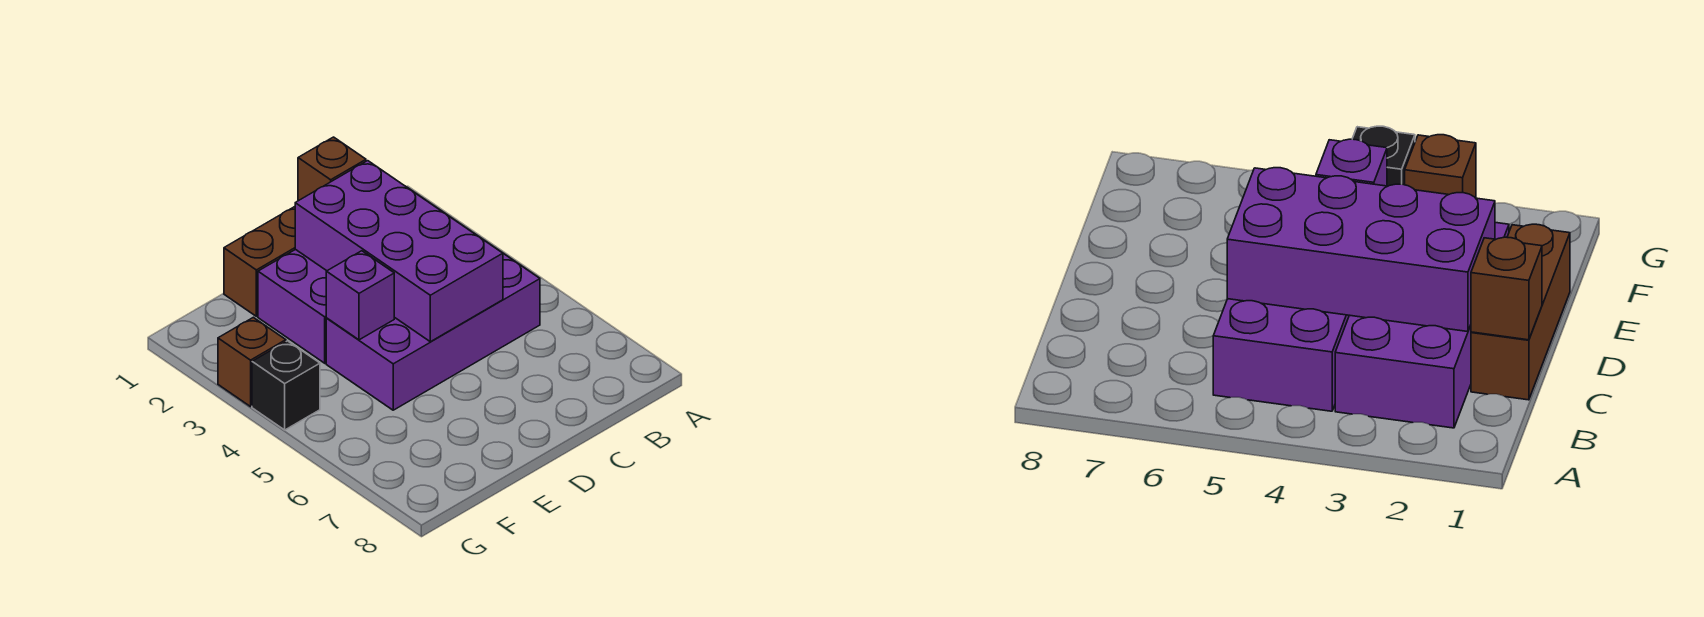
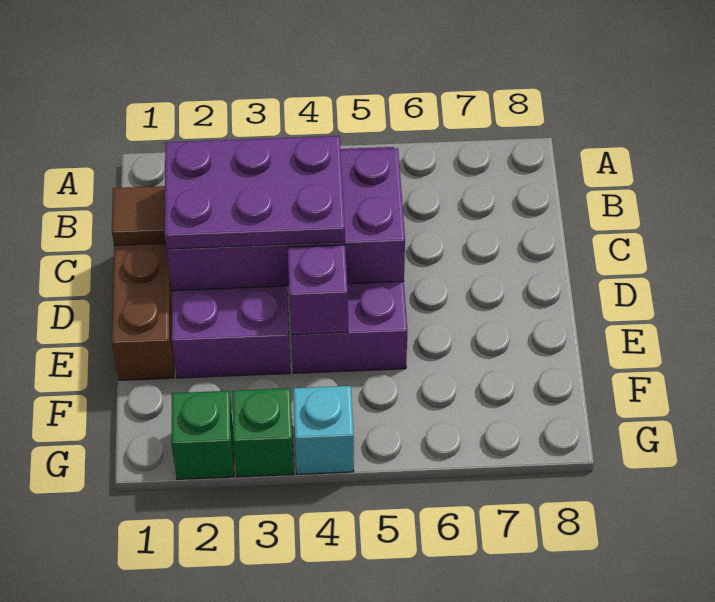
brown 1x1 brick [298,137,366,201] -> brown 1x1 tile [112,186,166,245]
none -> purple 2x3 plate [165,136,345,249]
none -> green 1x1 brick [171,391,234,479]
brown 1x1 brick [218,317,286,407] -> green 1x1 brick [232,388,294,477]
black 1x1 brick [252,341,320,430] -> cyan 1x1 brick [293,386,354,474]

